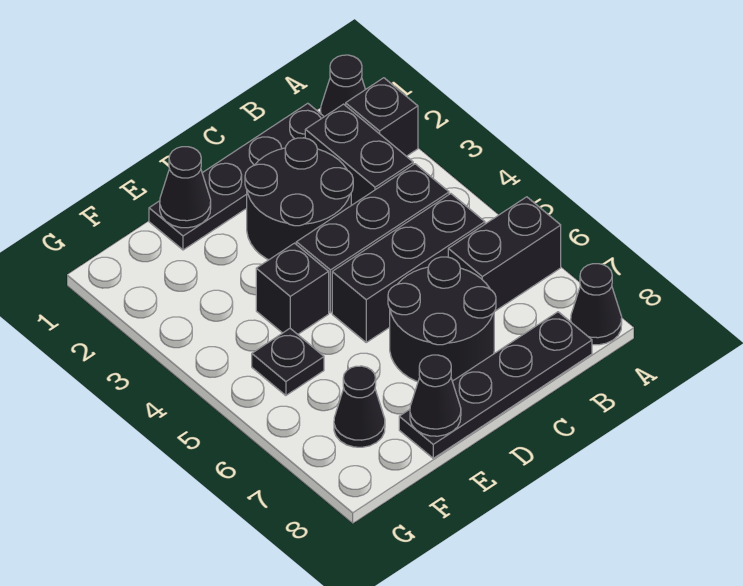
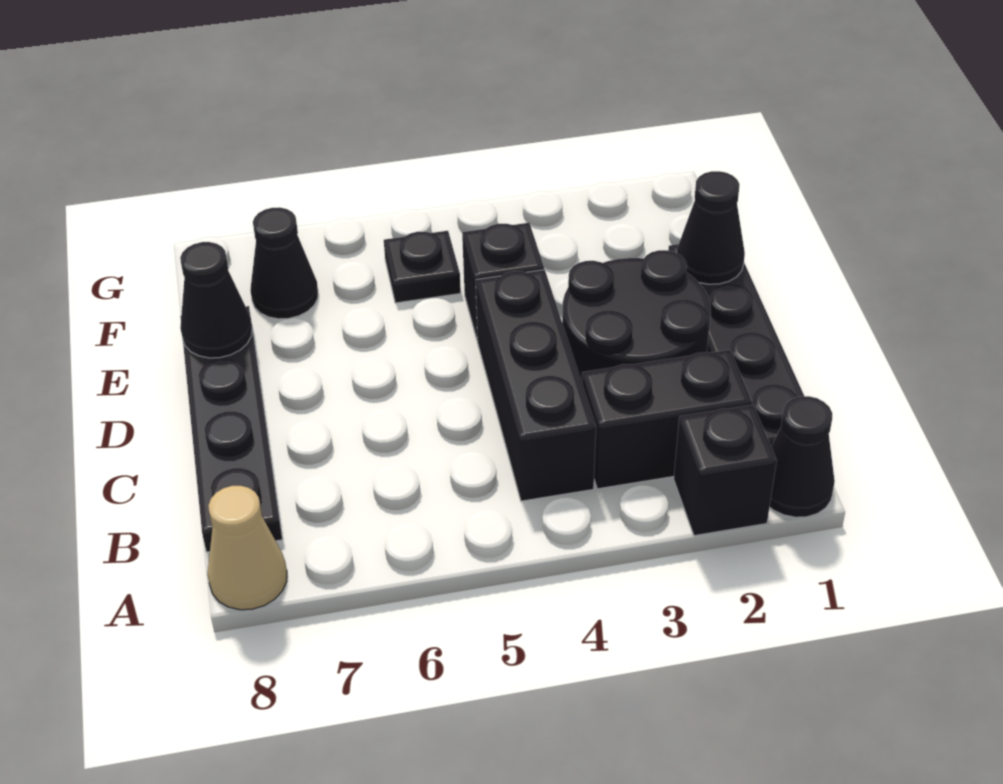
black 1x2 brick [448,197,561,311] -> none
black 1x1 cone [571,264,622,345] -> tan 1x1 cone [207,486,287,610]
black 1x3 brick [332,194,485,342] -> none
black 2x2 round brick [388,257,496,382] -> none

